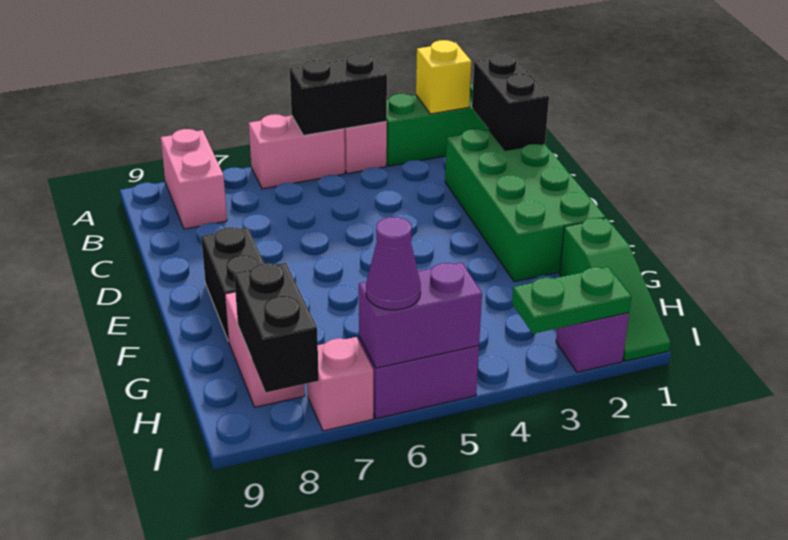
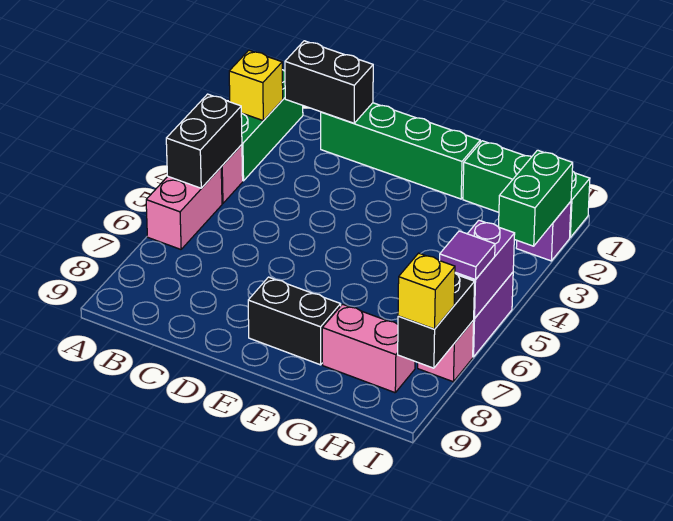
pink 1x2 brick [161,129,227,229] -> none
green 2x4 brick [445,129,606,282] -> green 1x4 brick [320,103,480,199]
green 1x3 slope [560,218,670,361] -> green 1x3 brick [463,141,590,237]
black 1x2 brick [234,263,319,392] -> black 1x2 brick turned to [398,274,475,368]
green 1x2 plate [512,267,631,334] -> green 1x2 brick [499,150,573,246]
purple 1x1 cone [366,217,421,310] -> purple 1x1 tile [440,231,495,280]
none -> yellow 1x1 brick [398,253,455,329]

